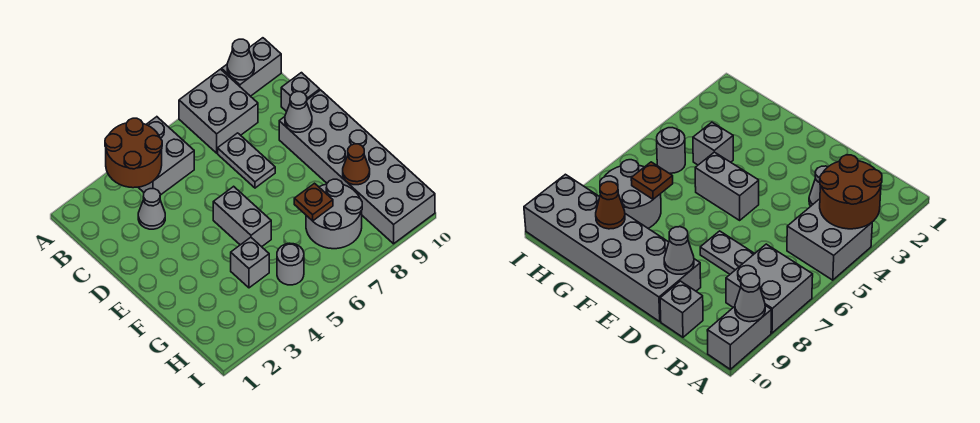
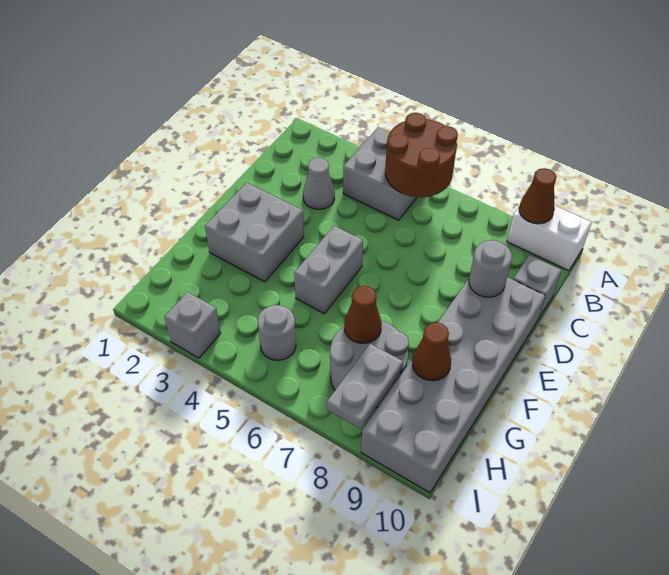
brown 2x2 round brick [105,118,162,188] -> brown 2x2 round brick moved to [385,113,458,197]
grey 2x2 brick [179,69,258,153] -> grey 2x2 brick moved to [205,182,304,282]
grey 1x2 brick [222,38,281,96] -> white 1x2 brick [507,205,592,271]
grey 1x1 cone [227,39,254,80] -> brown 1x1 cone [519,168,556,224]
grey 1x2 plate [218,133,275,188] -> grey 1x2 plate moved to [327,344,403,429]
grey 1x1 cone [285,92,312,132] -> grey 1x1 round brick [469,240,512,297]
grey 1x1 brick [231,237,269,288] -> grey 1x1 brick moved to [164,292,221,358]
brown 1x1 plate [294,183,333,221] -> brown 1x1 cone [344,286,382,343]

